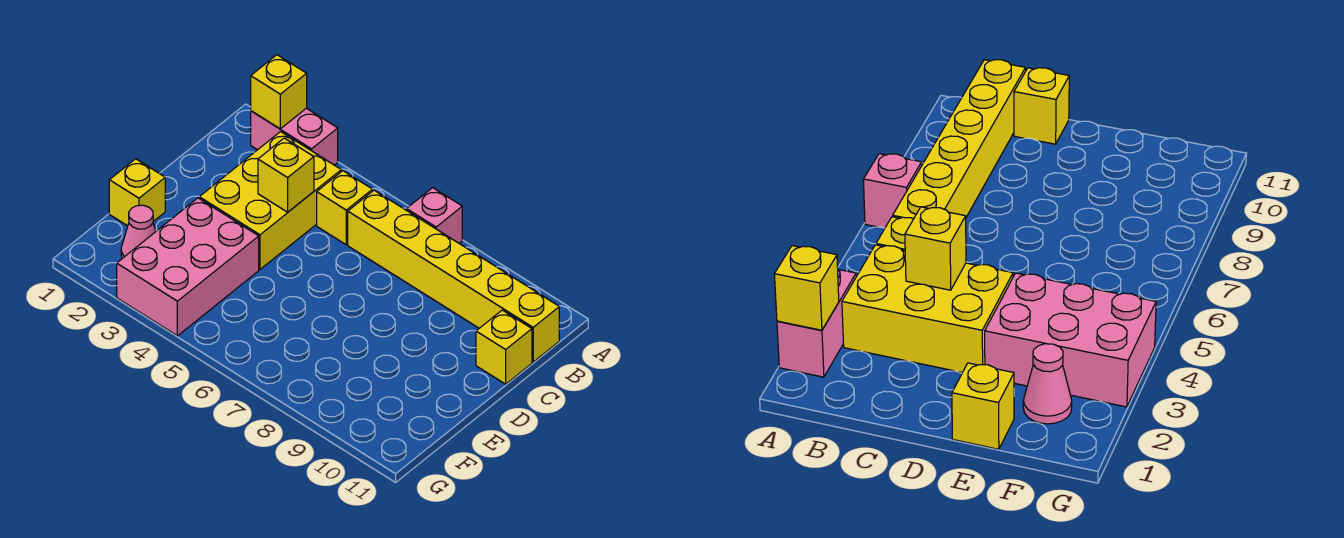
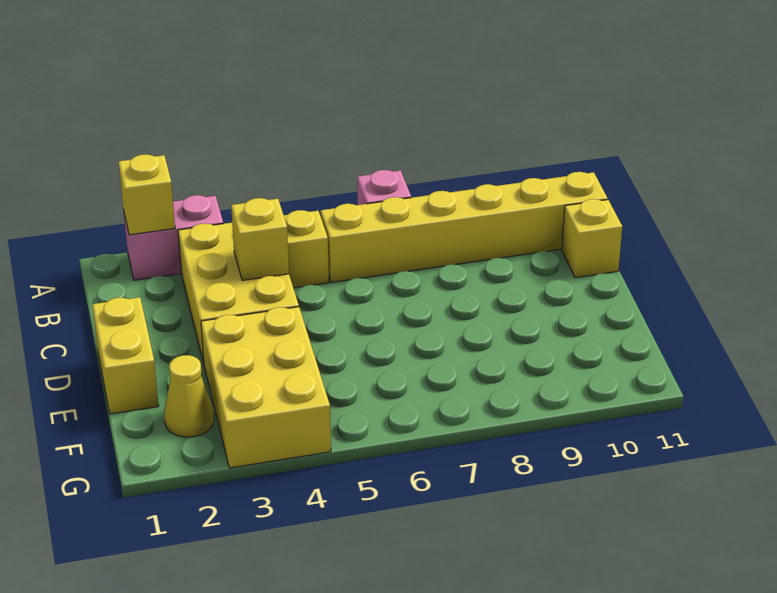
yellow 1x1 brick [109,159,165,226] -> yellow 1x2 brick [92,297,159,414]
pink 2x3 brick [117,198,259,336] -> yellow 2x3 brick [201,307,331,468]
pink 1x1 cone [121,205,156,258] -> yellow 1x1 cone [164,355,214,437]

